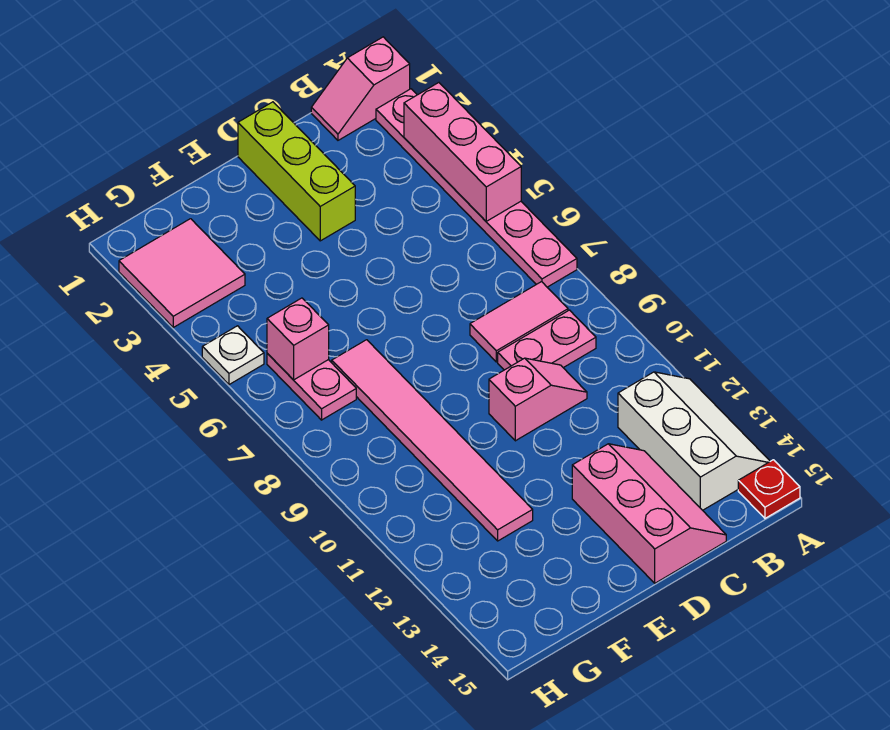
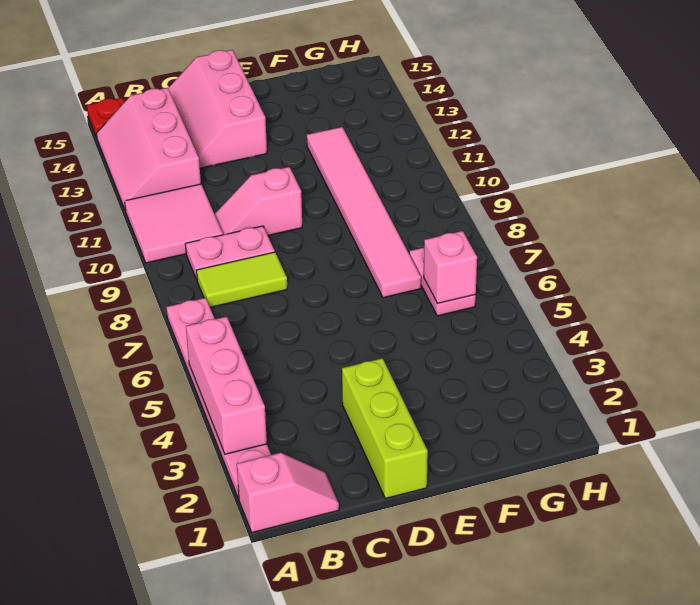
white 2x3 slope [618,372,770,510] -> pink 2x3 slope [96,88,201,211]
pink 1x2 tile [470,282,568,362] -> lime 1x2 tile [197,252,287,307]
pink 2x2 tile [119,219,245,327] -> pink 2x2 tile moved to [125,184,223,263]
white 1x1 plate [202,326,264,385] -> none

